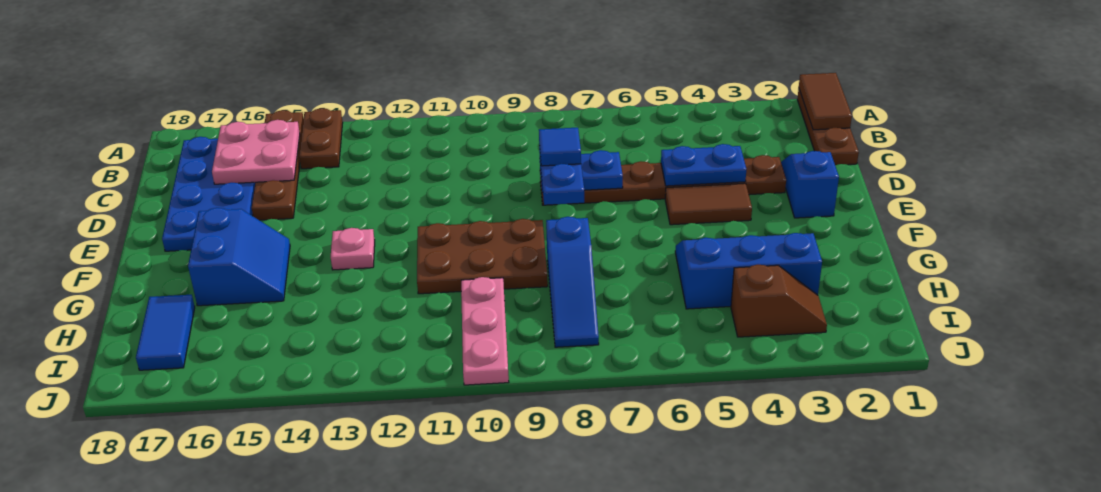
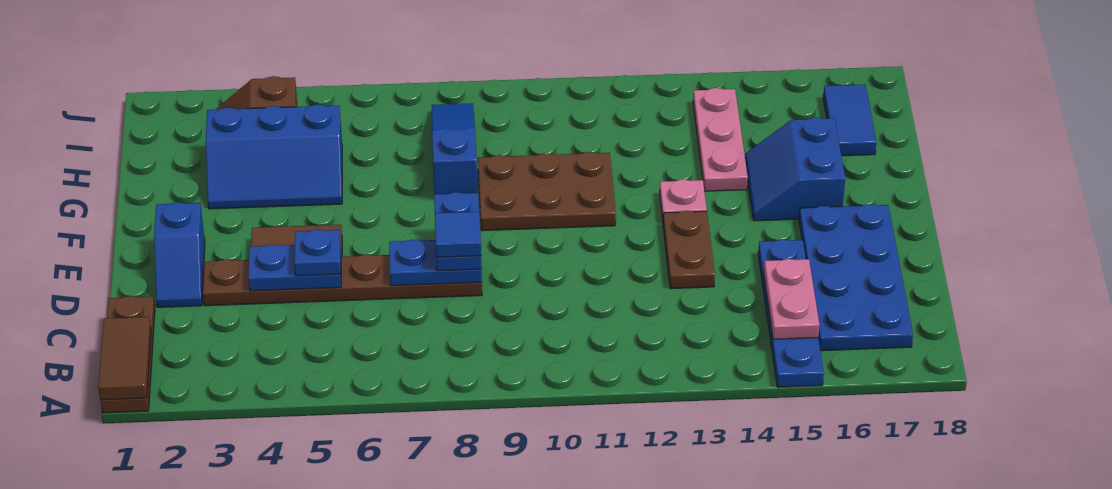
brown 1x2 plate [299,108,343,169] -> brown 1x2 plate moved to [663,211,715,289]
brown 1x4 plate [252,110,304,220] -> blue 1x4 plate [758,239,824,387]
pink 2x2 plate [212,120,300,184] -> pink 1x2 plate [764,259,819,339]
none -> blue 1x1 plate [294,229,340,276]
pink 1x3 plate [461,277,509,385] -> pink 1x3 plate moved to [693,88,748,191]

